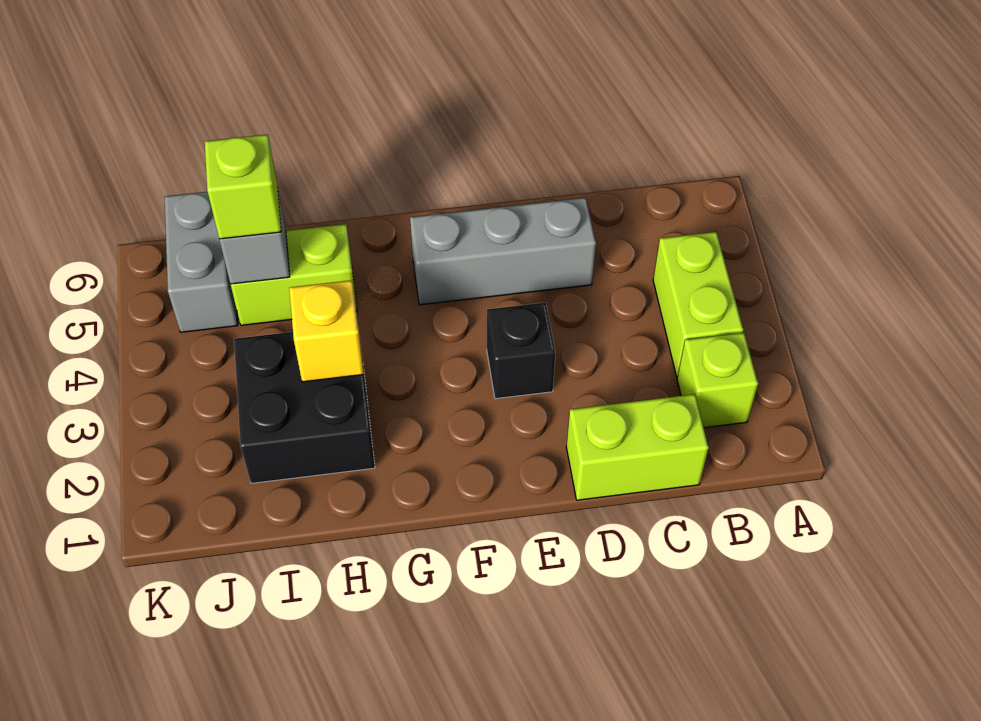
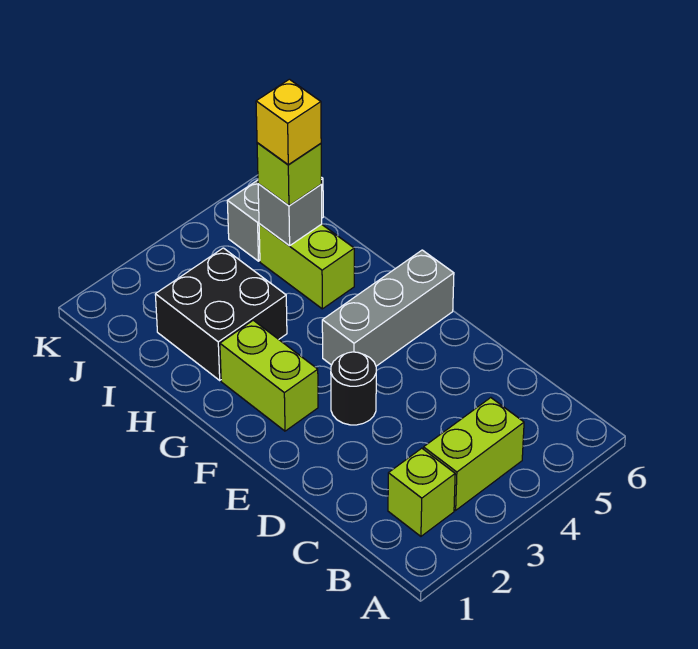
lime 1x2 brick [566,394,709,500] -> lime 1x2 brick moved to [220,320,318,431]
grey 1x3 brick [410,198,596,305] -> grey 1x3 brick turned to [322,250,454,366]
black 1x1 brick [487,303,555,399] -> black 1x1 round brick [331,352,376,425]
yellow 1x1 brick [289,280,364,382] -> yellow 1x1 brick moved to [256,79,321,165]

